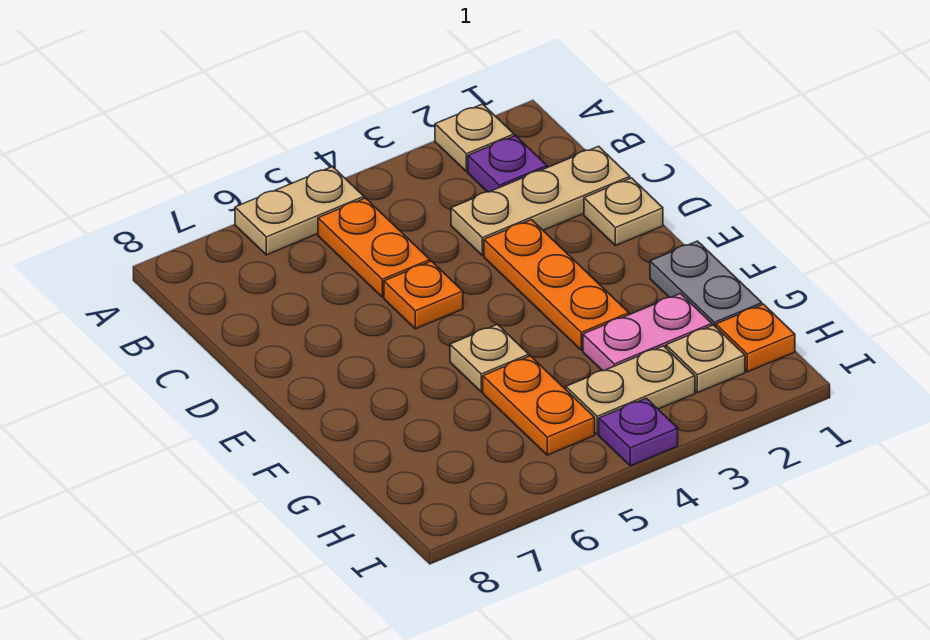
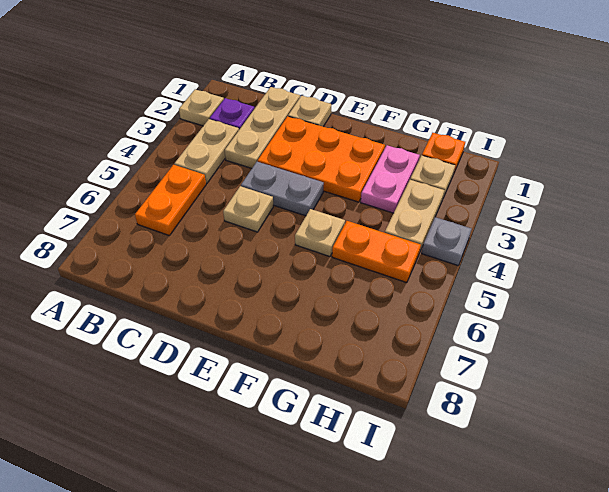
tan 1x2 plate [235,167,364,255] -> tan 1x2 plate moved to [175,119,239,183]
orange 1x2 plate [318,198,430,297] -> orange 1x2 plate turned to [135,165,206,235]
orange 1x3 plate [484,220,629,350] -> orange 2x3 plate [258,116,385,202]
orange 1x1 plate [384,261,463,329] -> tan 1x1 plate [223,186,273,232]
grey 1x2 plate [650,241,762,327] -> grey 1x2 plate moved to [241,162,324,216]
purple 1x1 plate [599,398,678,466] -> grey 1x1 plate [422,217,471,265]

